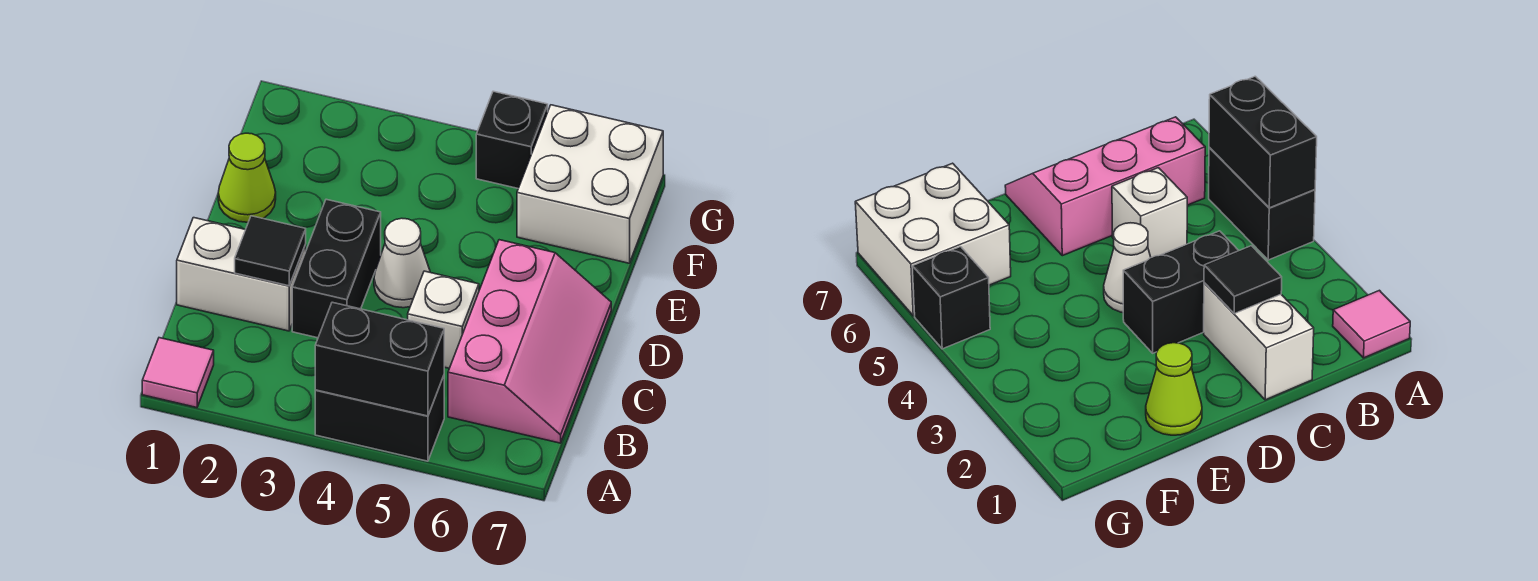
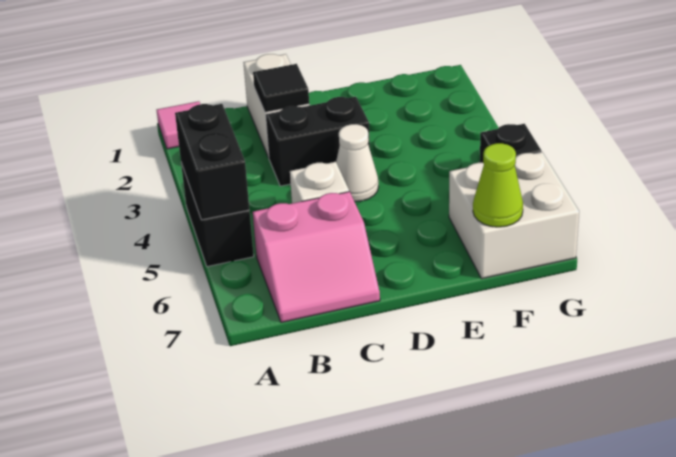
pink 2x3 slope [448,240,611,443] -> pink 2x2 slope [253,192,380,322]
lime 1x1 cone [218,133,276,222] -> lime 1x1 cone moved to [473,143,523,227]

